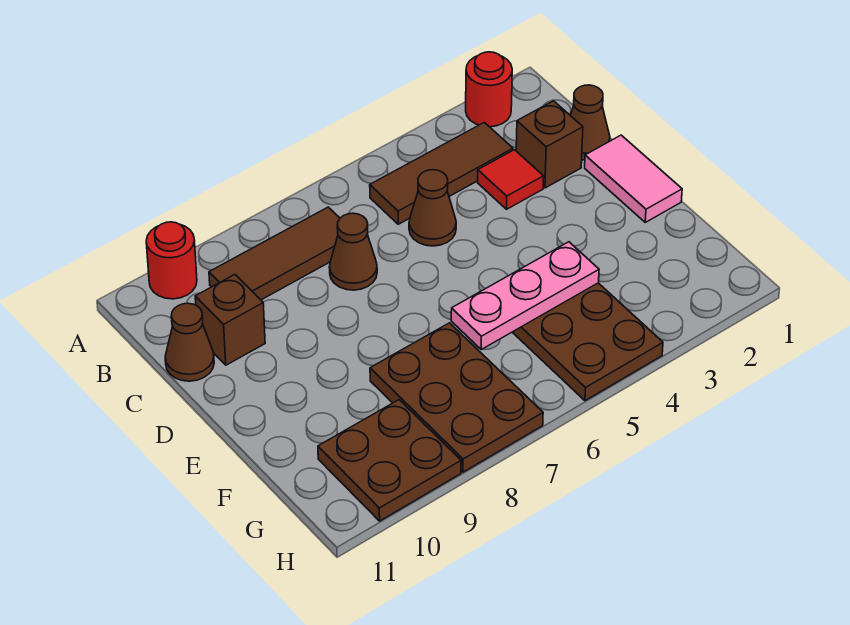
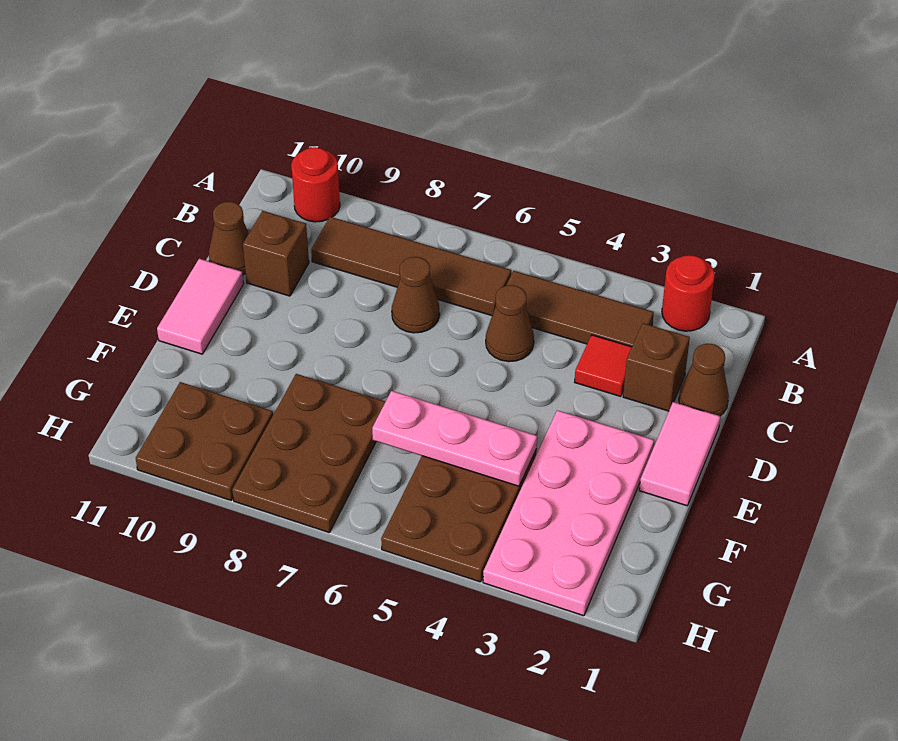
brown 1x3 tile [209,207,340,300] -> brown 1x4 tile [311,217,511,316]
none -> pink 1x2 tile [157,259,244,354]
none -> pink 2x4 plate [483,410,654,616]

